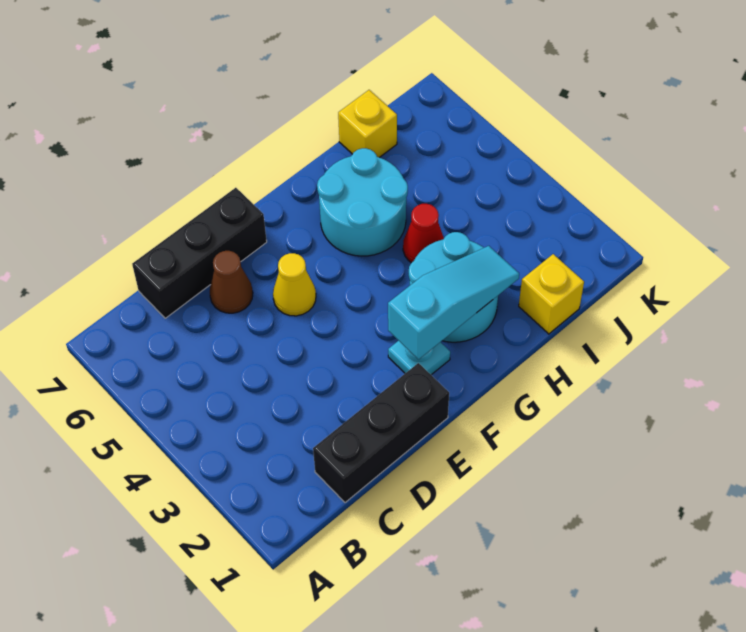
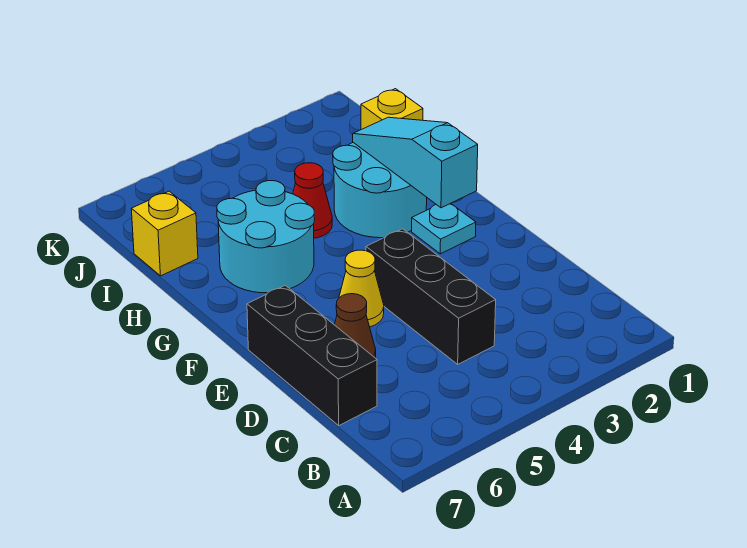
black 1x3 brick [313,363,449,503] -> black 1x3 brick moved to [366,229,496,364]

